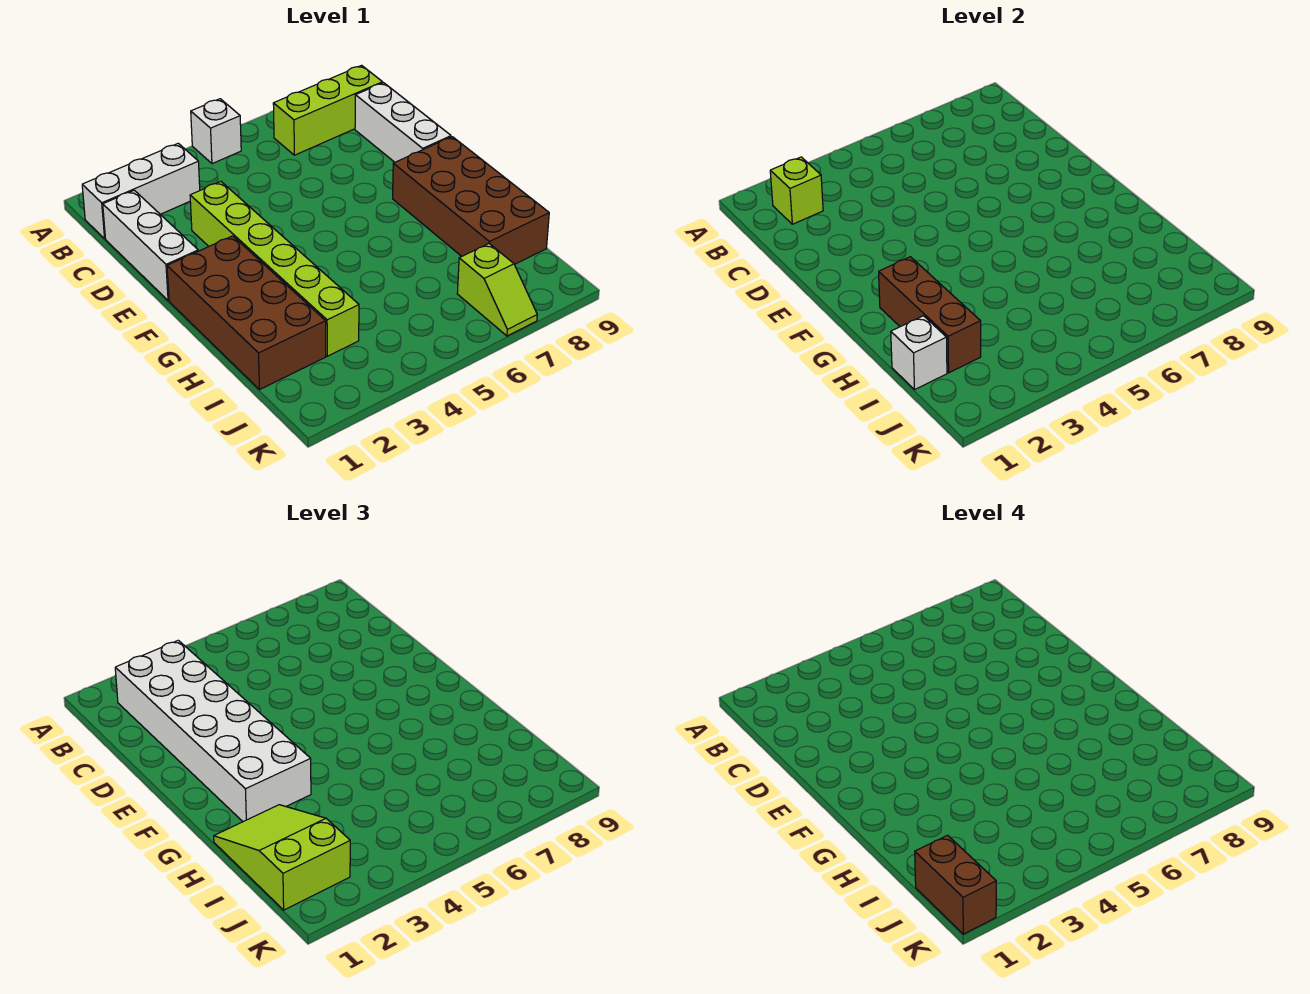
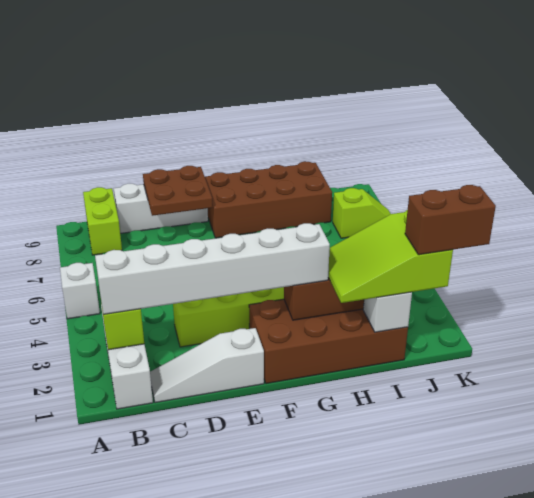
white 2x6 brick [115,640,311,822] -> white 1x6 brick [95,223,330,314]
lime 1x3 brick [273,65,383,155] -> lime 1x2 brick [83,187,122,255]
white 1x3 brick [103,190,198,301] -> white 1x3 slope [150,328,264,403]
none -> brown 2x2 plate [143,166,213,216]

